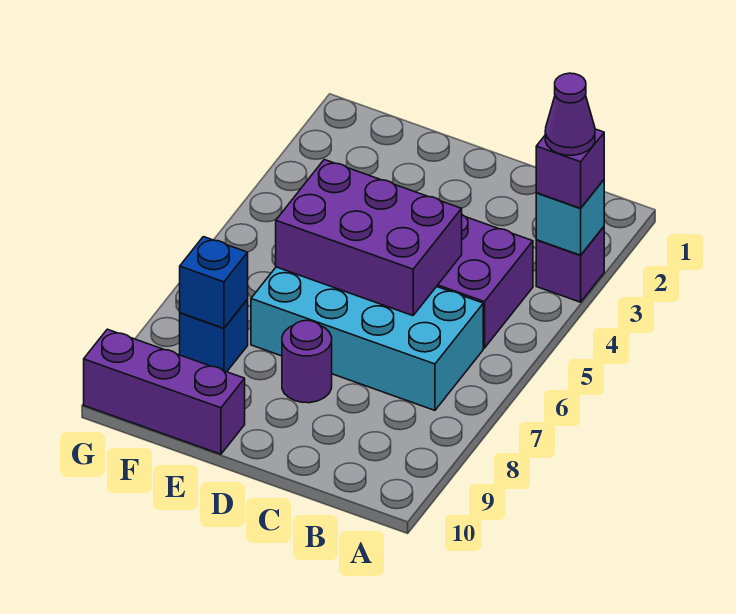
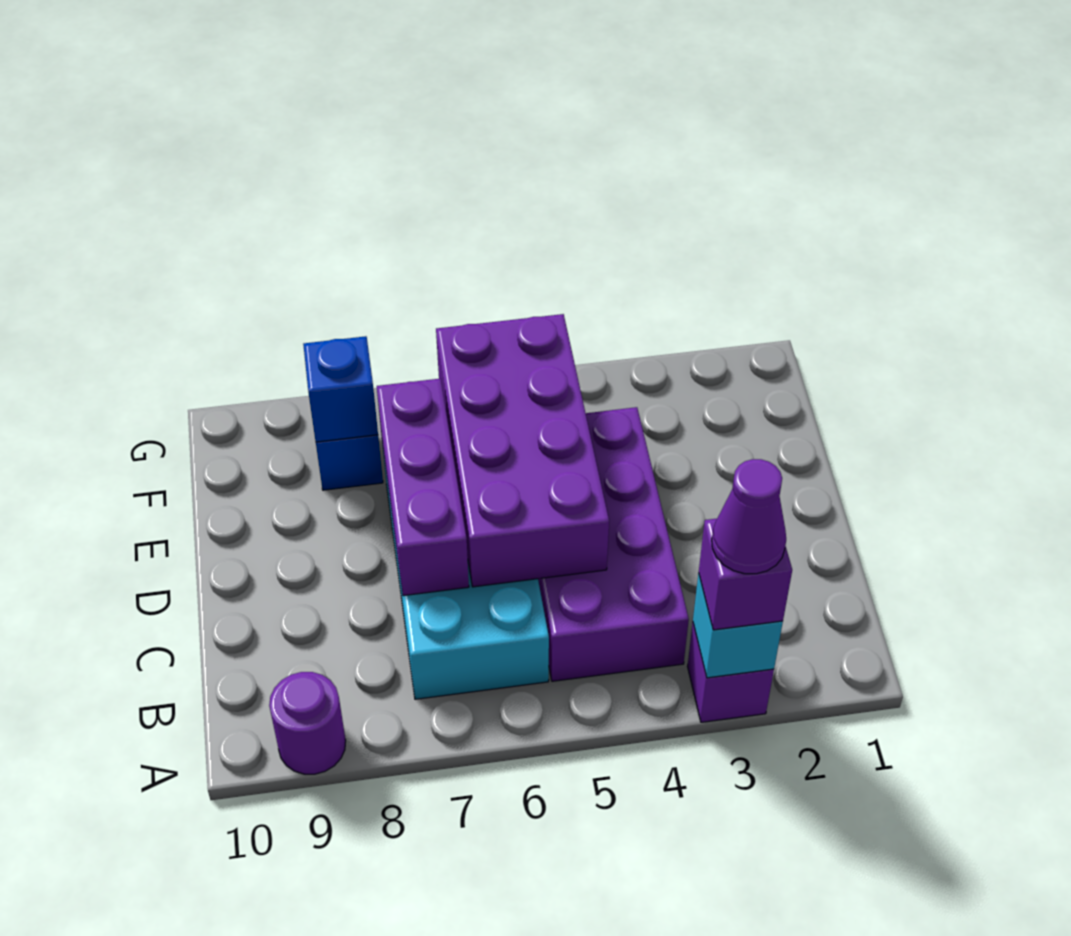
purple 2x3 brick [276,160,462,316] -> purple 2x4 brick [436,314,609,587]
purple 1x1 round brick [282,320,332,403] -> purple 1x1 round brick moved to [269,672,346,774]
purple 1x3 brick [84,329,245,454] -> purple 1x3 brick moved to [377,379,469,596]

